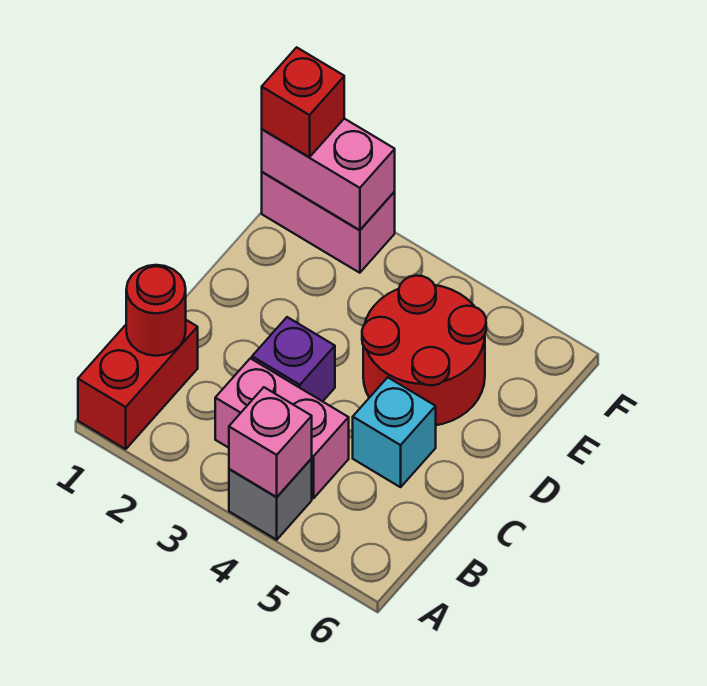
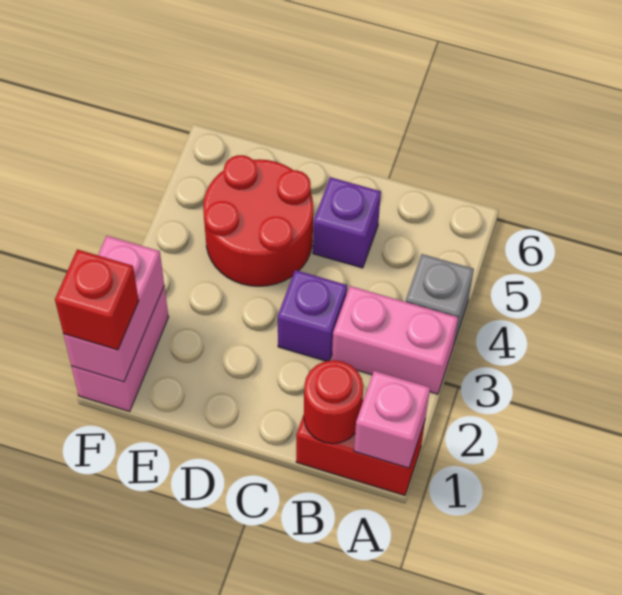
pink 1x1 brick [229,387,312,497] -> pink 1x1 brick moved to [354,371,430,468]
pink 1x2 brick [215,358,349,498] -> pink 1x2 brick turned to [332,286,458,394]
cyan 1x1 brick [353,377,436,487] -> purple 1x1 brick [313,177,381,268]

